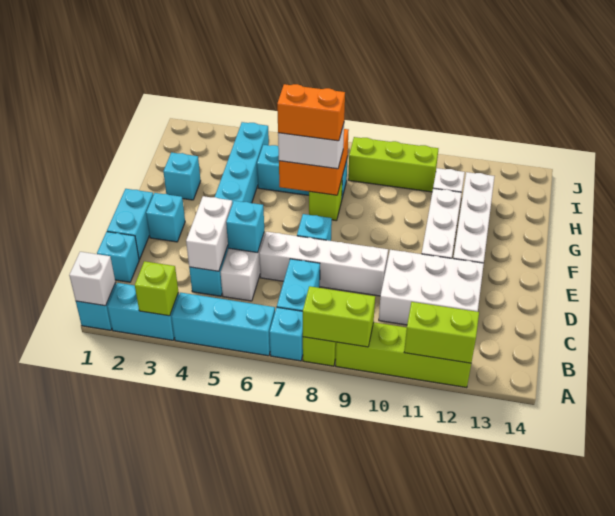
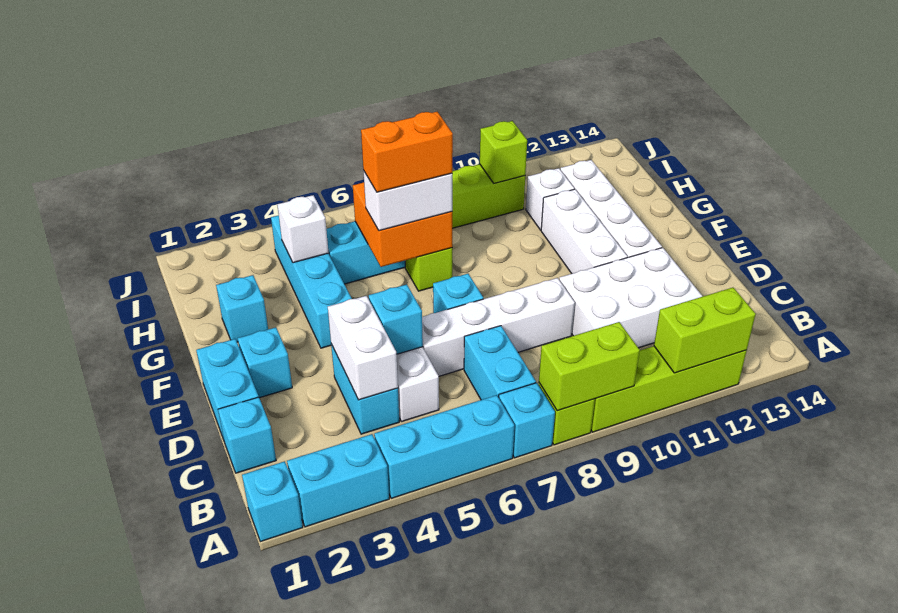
white 1x1 brick [69,252,116,306] -> white 1x1 brick moved to [277,195,329,263]
lime 1x1 brick [135,261,178,316] -> lime 1x1 brick moved to [480,121,527,183]

